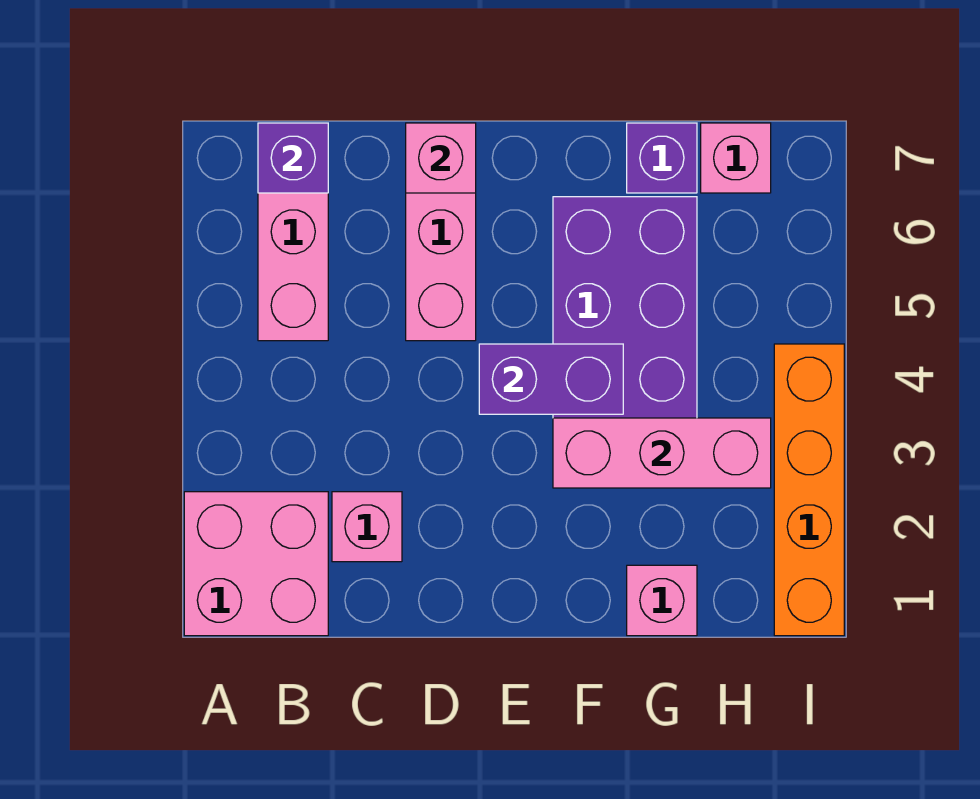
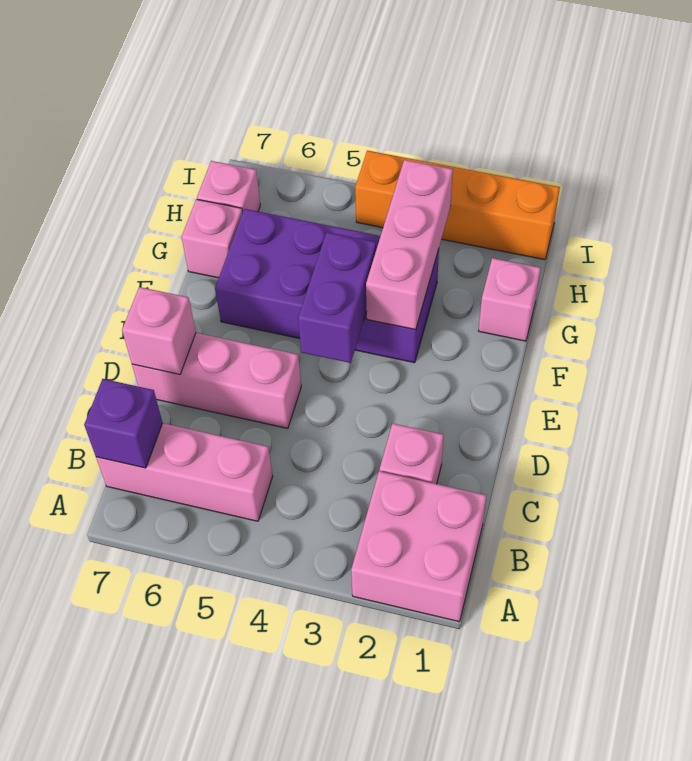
purple 1x1 brick [627,123,697,193] -> pink 1x1 brick [181,199,242,278]

